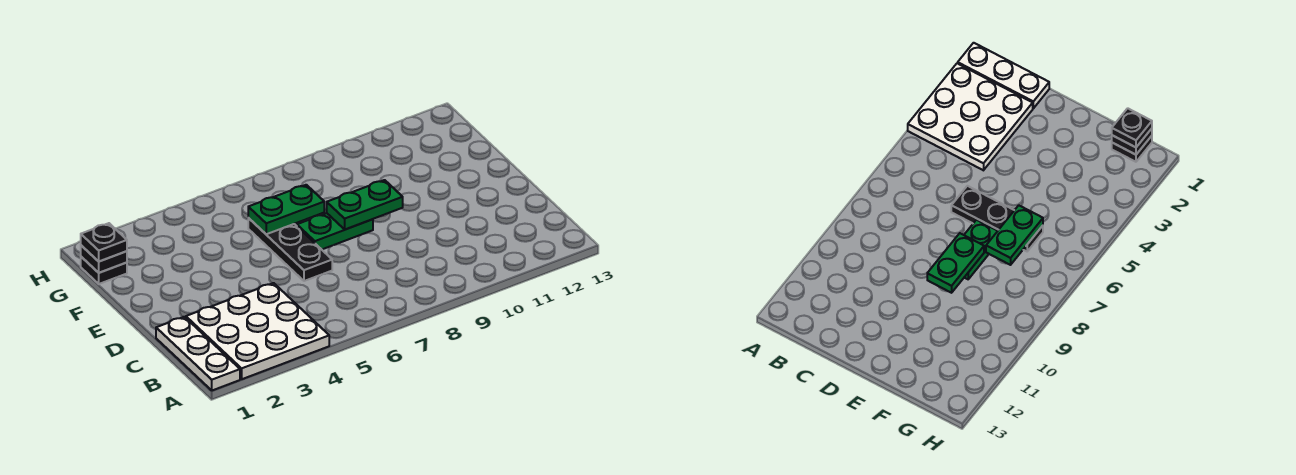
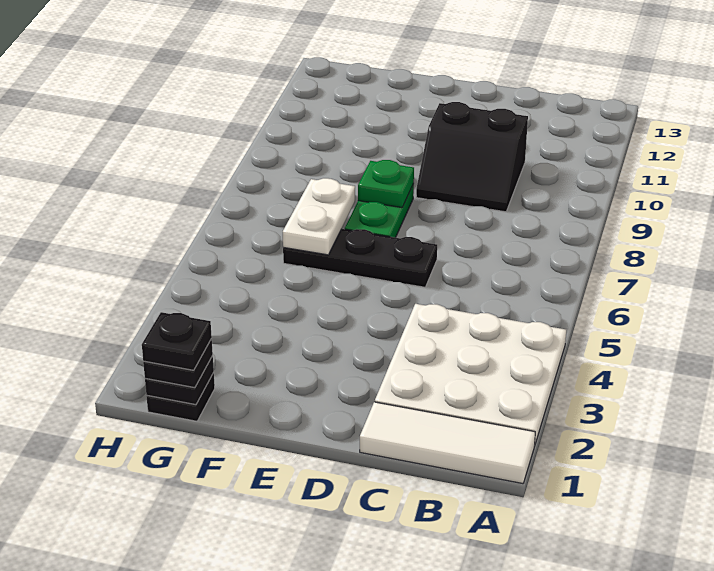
white 1x3 plate [156,317,240,390] -> white 1x3 tile [360,402,535,484]
none -> black 2x2 slope [416,102,528,212]
green 1x2 plate [327,180,403,229] -> green 1x1 plate [358,160,414,208]
green 1x2 plate [248,185,324,234] -> white 1x2 plate [283,178,355,255]
none -> black 1x1 plate [142,312,212,370]

